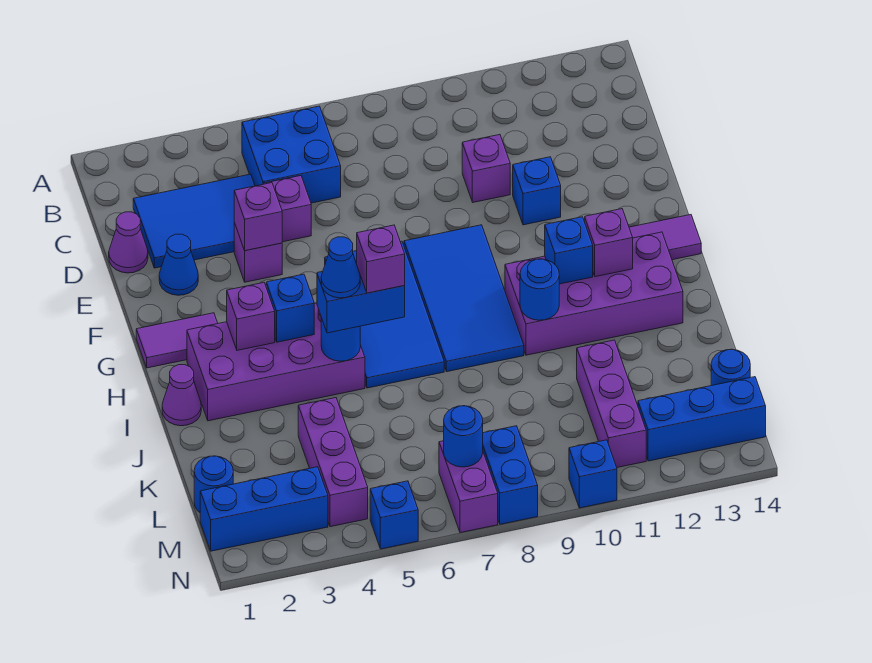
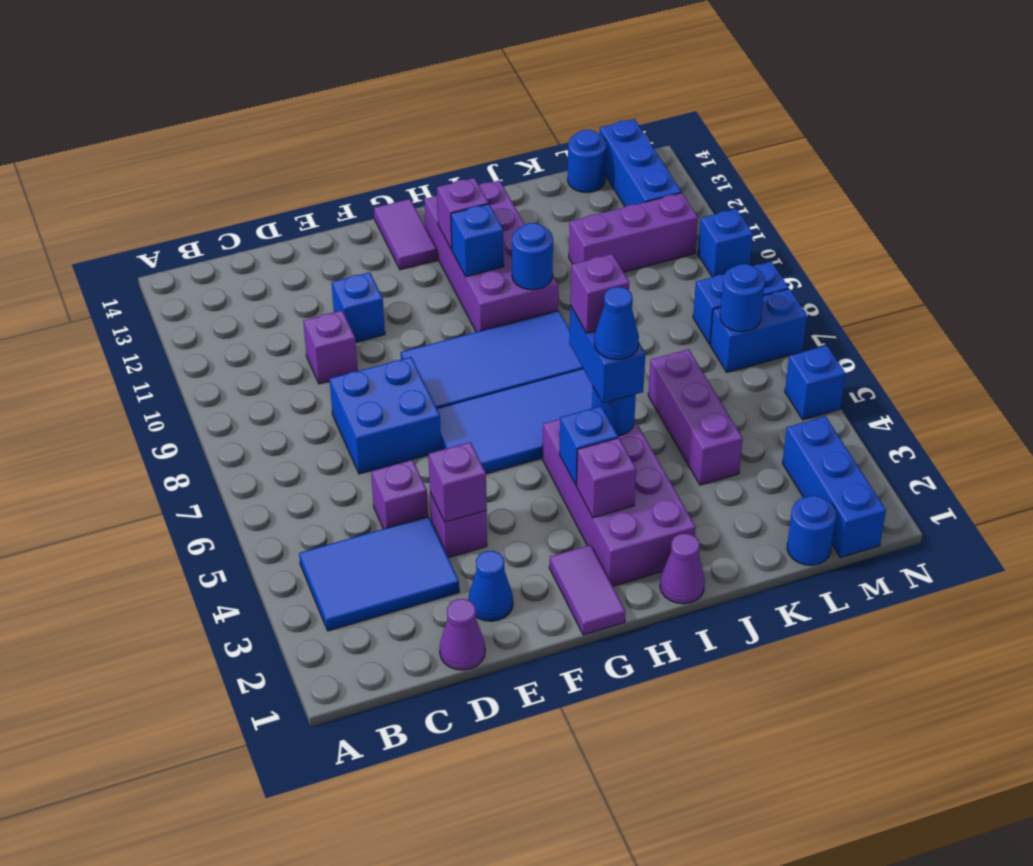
blue 2x2 brick [242,106,341,203] -> blue 2x2 brick moved to [329,357,441,474]
blue 2x3 tile [133,174,255,268] -> blue 2x3 tile turned to [299,516,459,631]
purple 1x3 brick [298,398,368,527] -> purple 1x3 brick turned to [648,349,743,485]
purple 1x2 brick [439,441,498,533] -> blue 1x2 brick [710,289,807,372]

